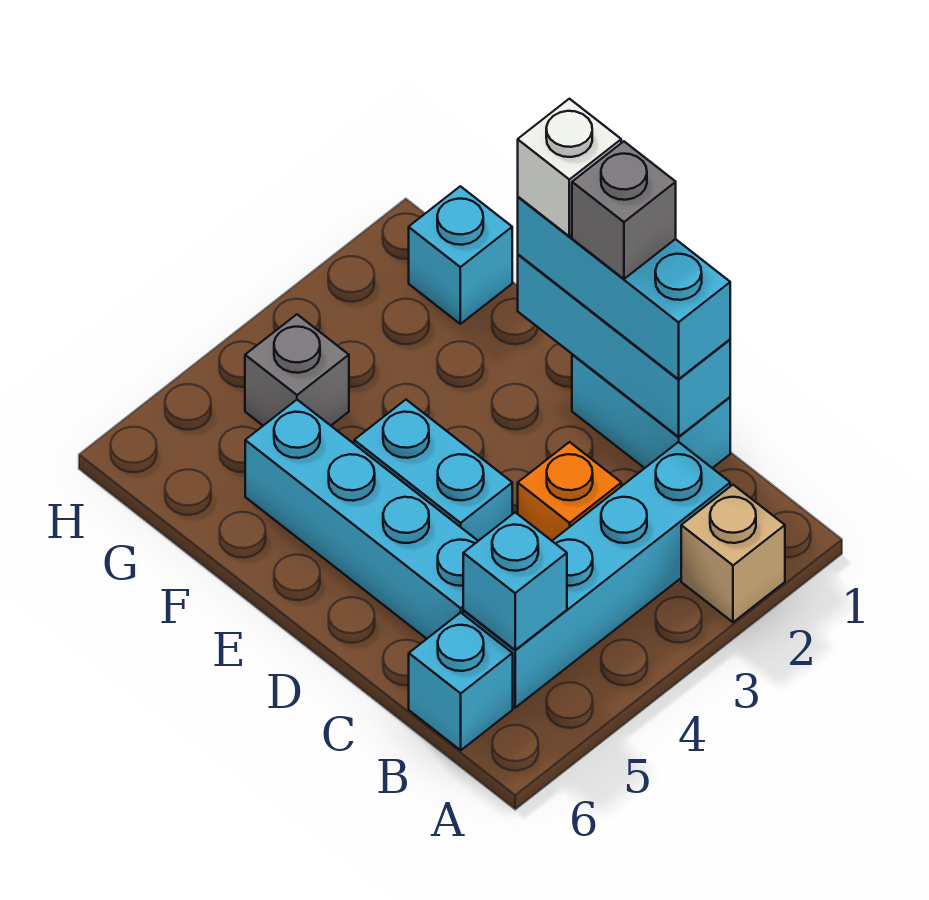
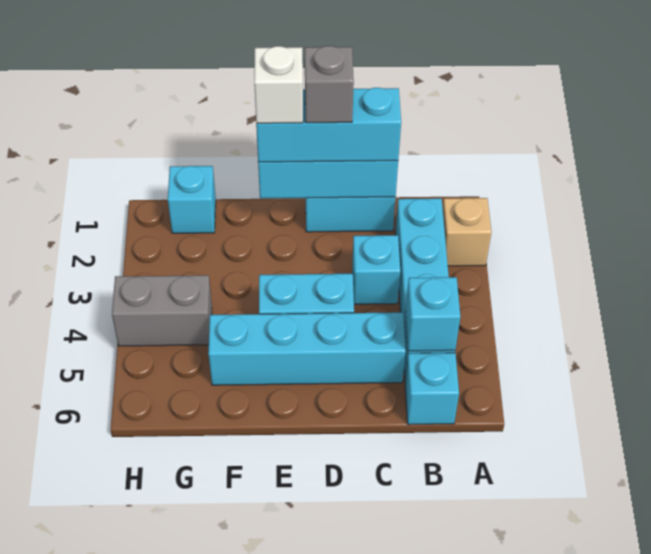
orange 1x1 brick [518,442,621,541] -> cyan 1x1 brick [352,235,400,304]
grey 1x1 brick [245,314,349,426] -> grey 1x2 brick [112,275,212,346]

